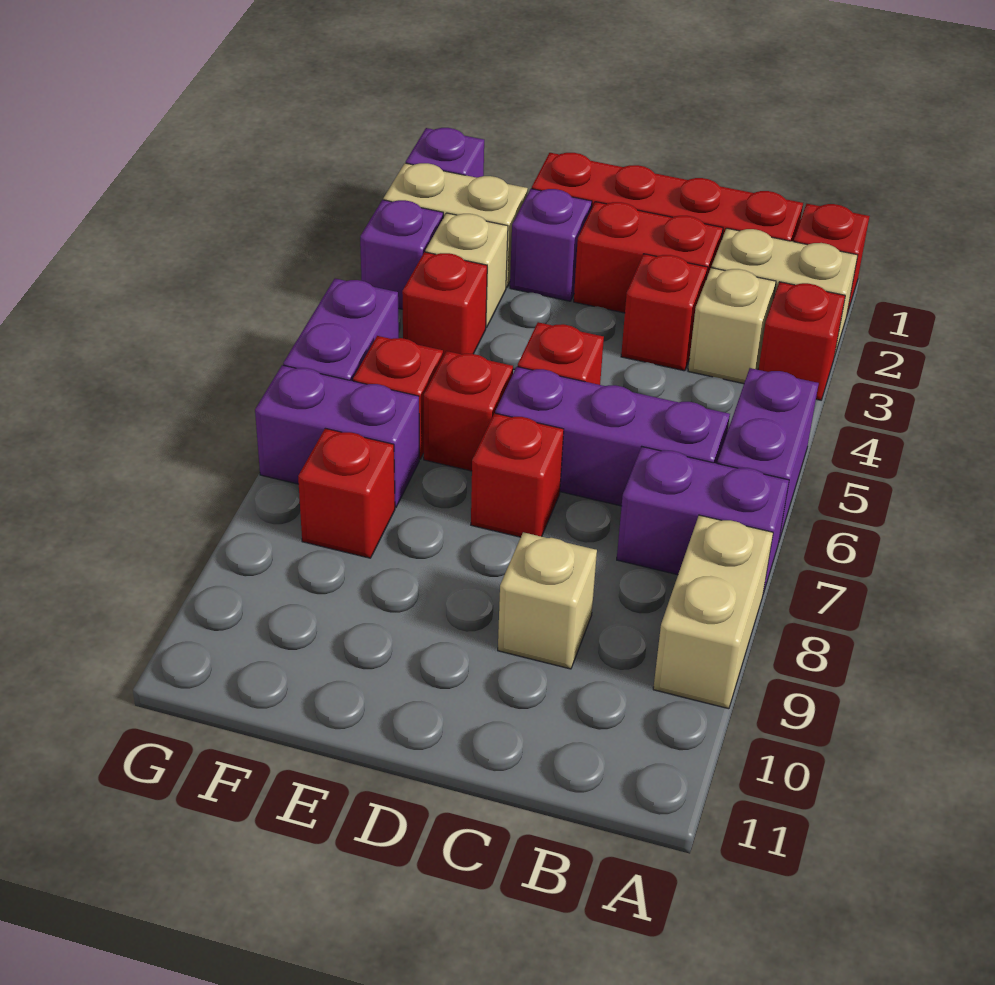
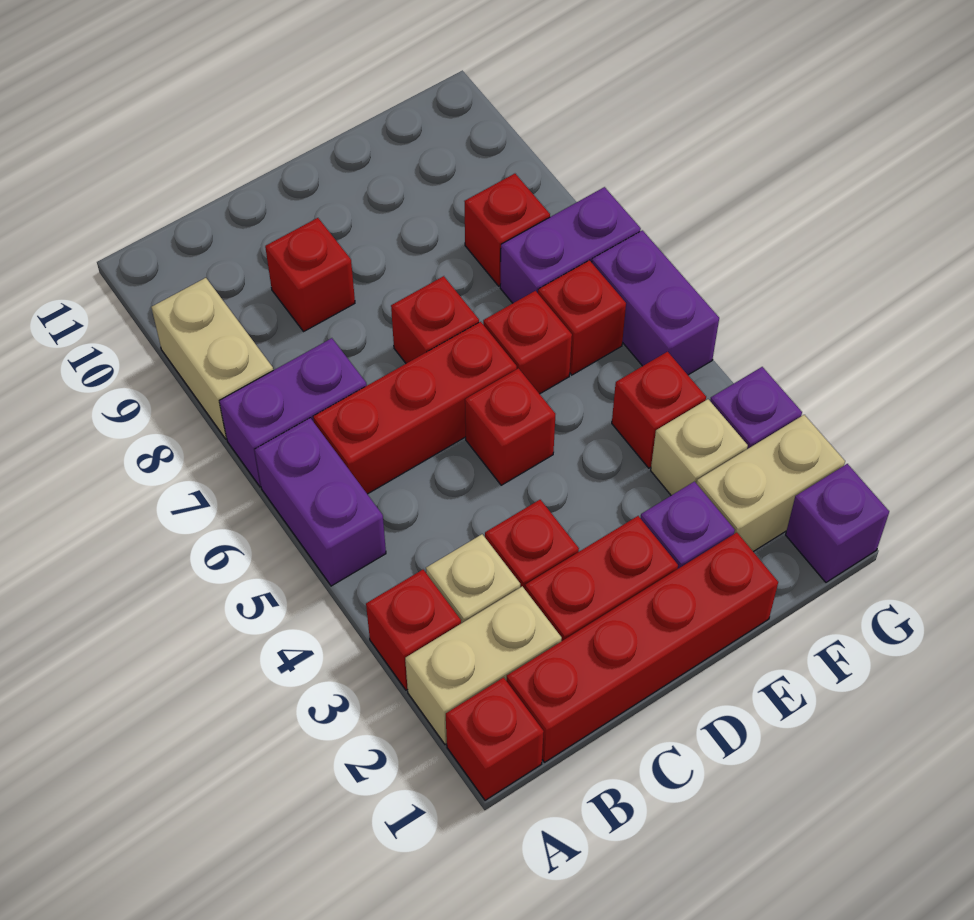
purple 1x3 brick [495,367,730,506] -> red 1x3 brick [313,322,517,494]
tan 1x1 brick [498,532,597,669] -> red 1x1 brick [265,218,355,331]

